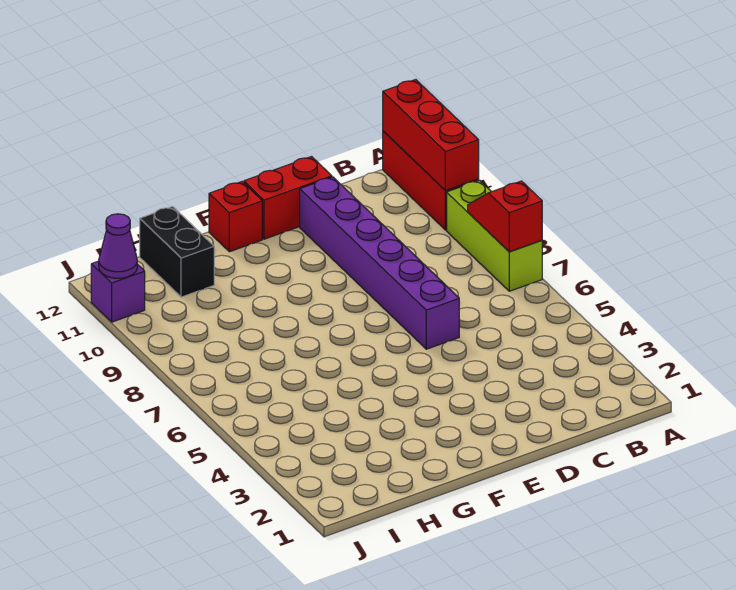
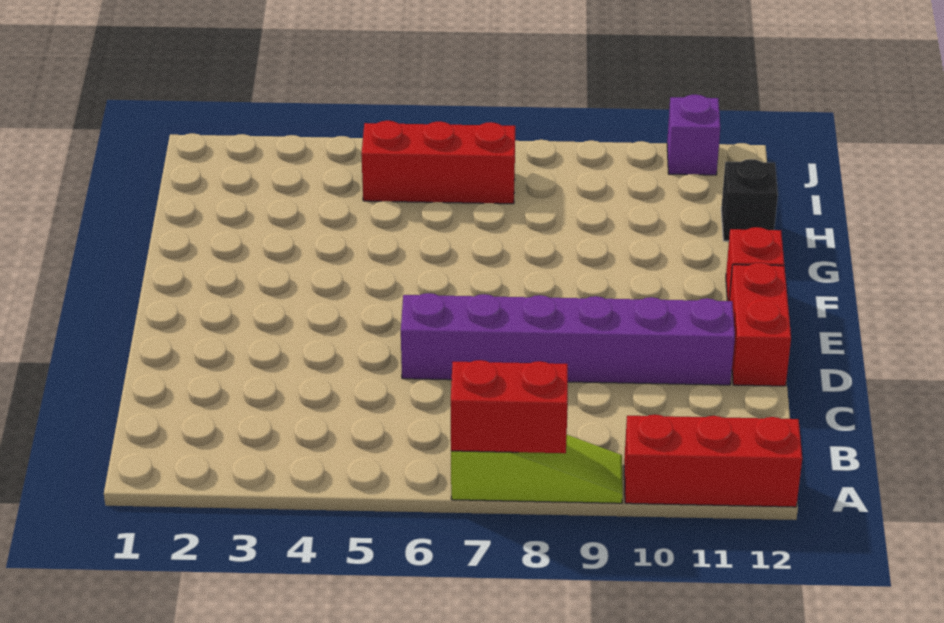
lime 1x3 brick [447,180,542,291] -> lime 1x3 slope [451,435,623,503]
red 1x2 slope [468,181,542,252] -> red 1x2 brick [451,360,568,453]
red 1x3 brick [383,80,479,191] -> red 1x3 brick moved to [361,121,515,204]
black 1x2 brick [140,207,214,297] -> black 1x1 brick [721,159,778,241]
purple 1x1 cone [99,214,137,278] -> none

